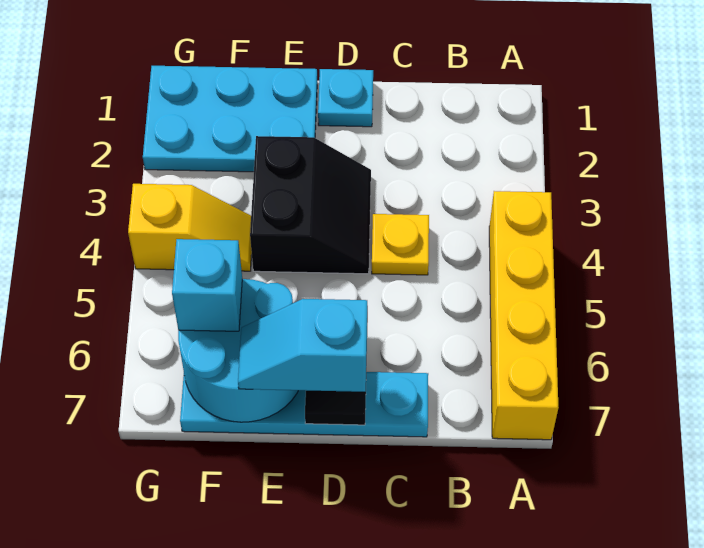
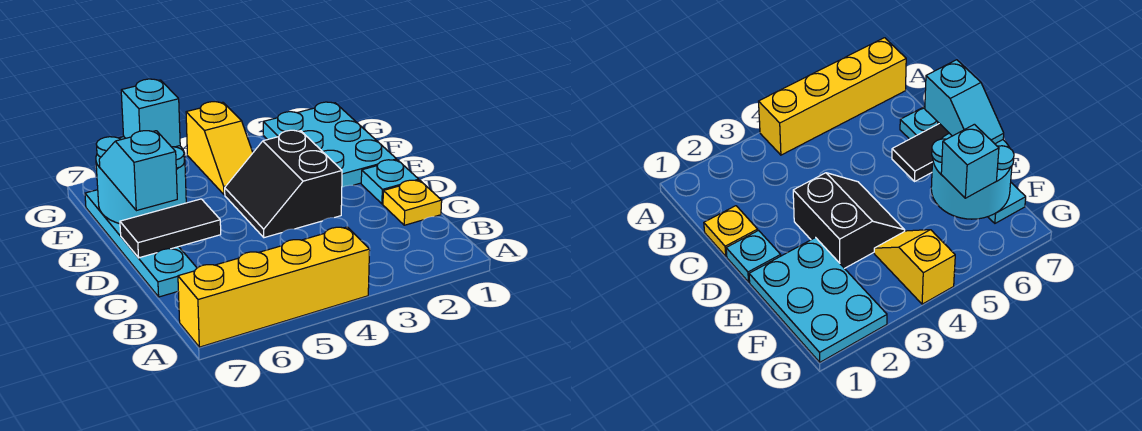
yellow 1x1 plate [372,214,429,275] -> yellow 1x1 plate moved to [383,180,442,225]
black 2x2 slope [250,136,371,274] -> black 2x2 slope turned to [225,130,342,238]

